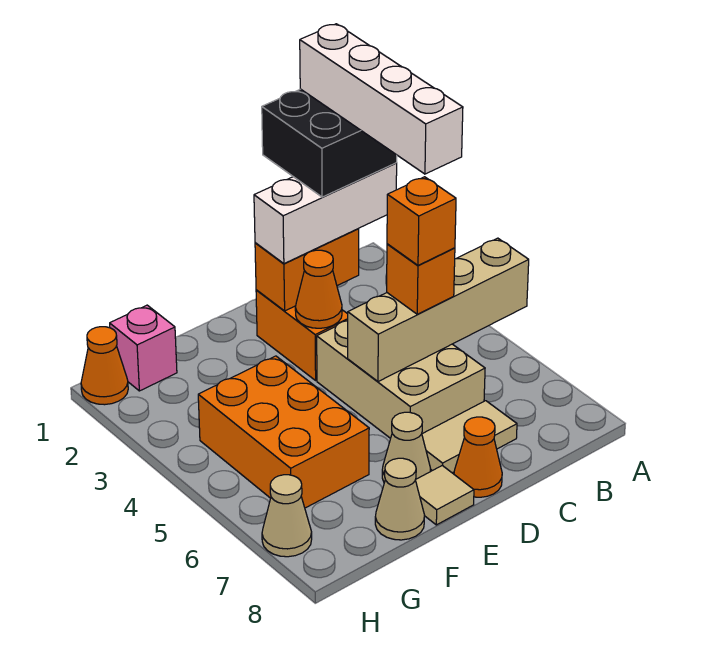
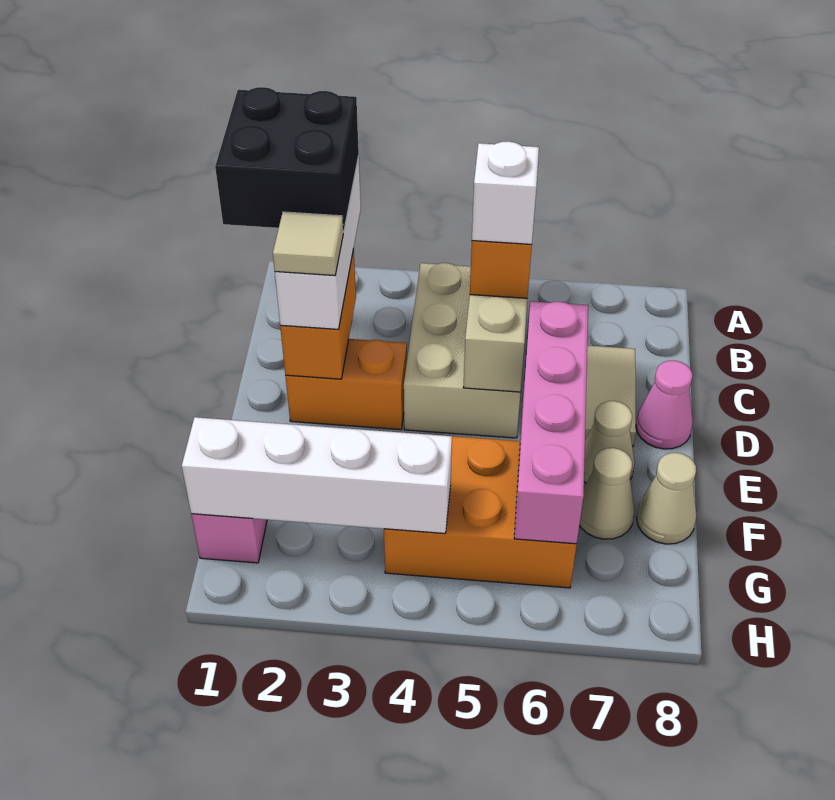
white 1x4 brick [300,24,463,174] -> white 1x4 brick moved to [182,417,452,533]
tan 2x3 brick [317,321,485,438] -> tan 2x3 brick turned to [404,263,521,438]
orange 1x1 brick [387,177,456,265] -> white 1x1 brick [472,141,539,244]
orange 1x1 cone [295,250,342,328] -> none
none -> pink 1x4 brick [514,301,588,544]
orange 1x1 cone [454,417,502,497] -> pink 1x1 cone [636,361,693,449]
tan 1x1 tile [415,465,474,525] -> tan 1x1 tile moved to [273,212,343,276]
orange 1x1 cone [81,327,128,405] -> none
tan 1x1 cone [262,475,312,557] -> tan 1x1 cone moved to [579,448,635,539]

